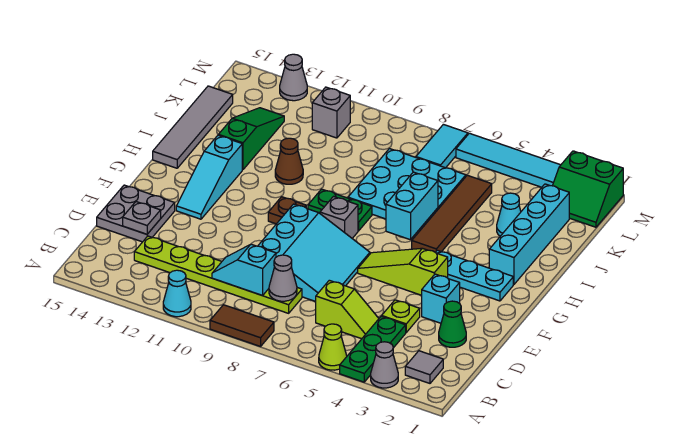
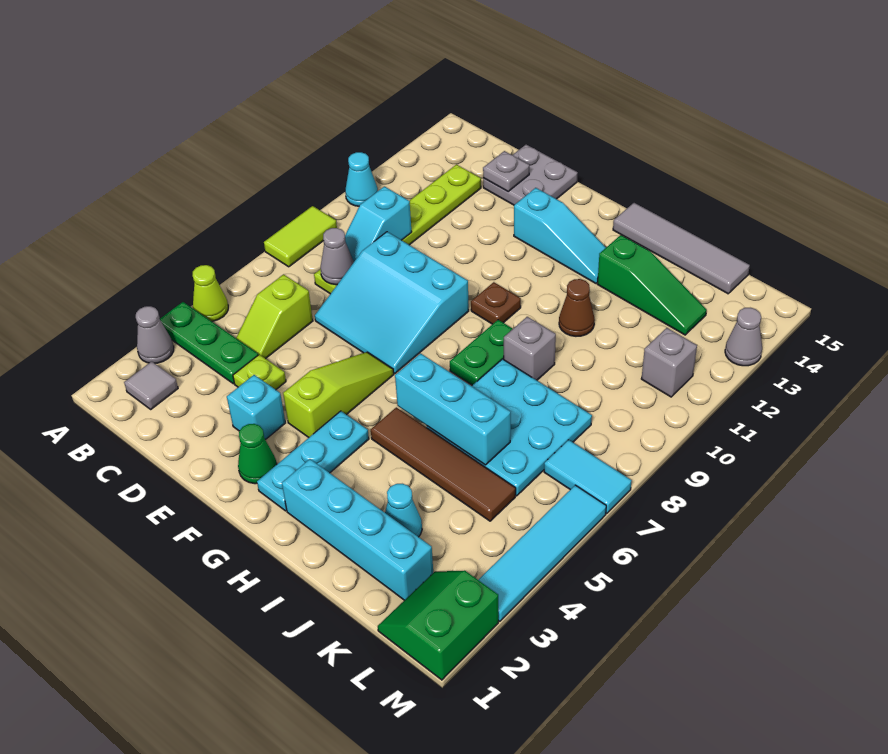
brown 1x2 tile [210,305,274,346] -> lime 1x2 tile [264,206,337,267]
cyan 1x2 slope [212,244,276,296] -> cyan 1x2 slope turned to [345,186,411,261]
green 1x1 cone [439,301,466,347] -> green 1x1 cone moved to [238,424,277,484]
cyan 1x3 slope [176,135,242,219] -> cyan 1x3 slope turned to [514,188,606,283]
grey 1x1 brick [320,197,358,238] -> grey 1x1 brick moved to [504,317,556,380]
cyan 1x2 brick [386,172,438,240] -> cyan 1x3 brick [395,353,511,465]

